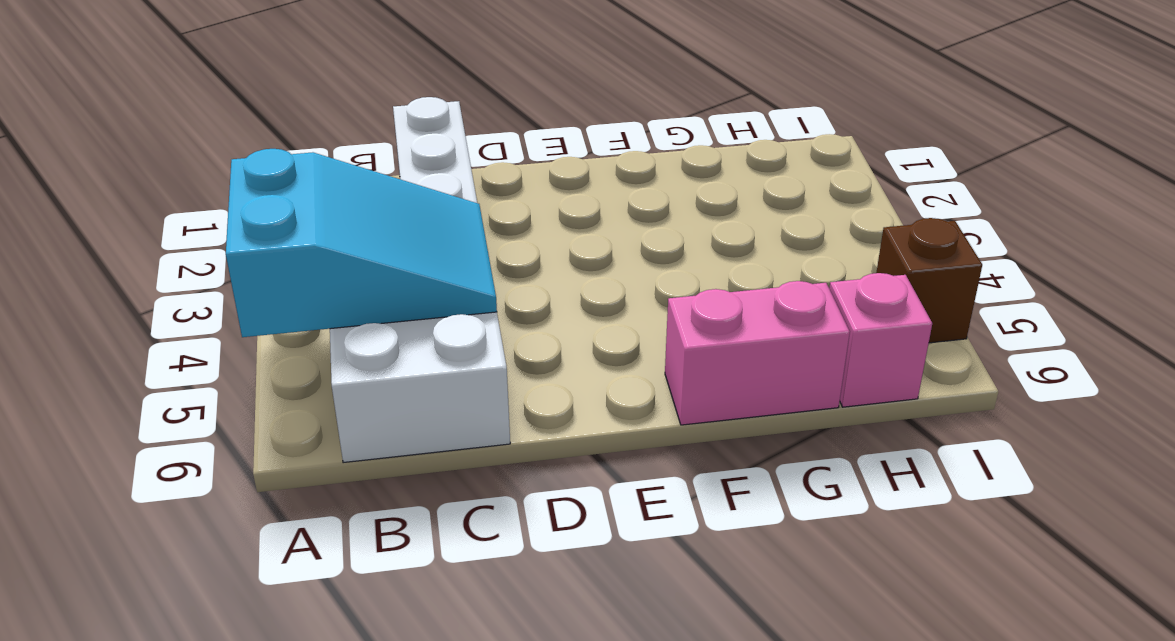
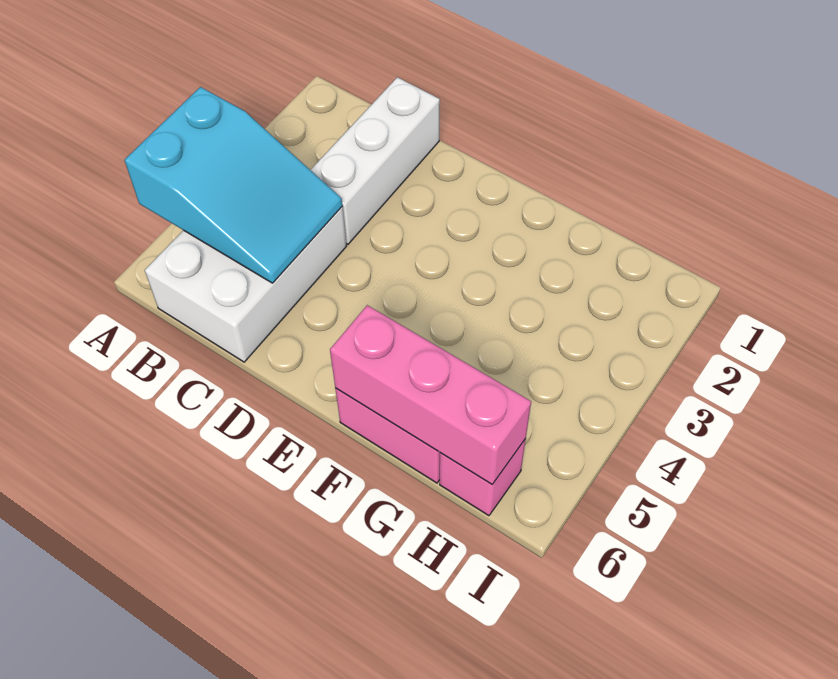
none -> pink 1x3 brick [330,305,531,484]
brown 1x1 brick [876,218,982,343] -> none

